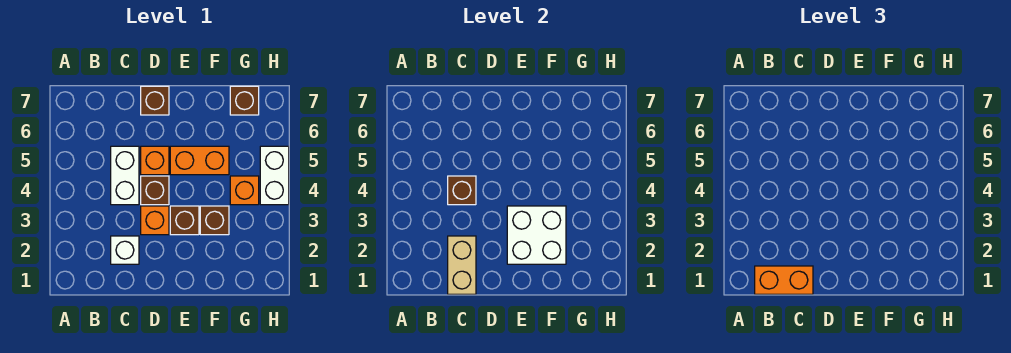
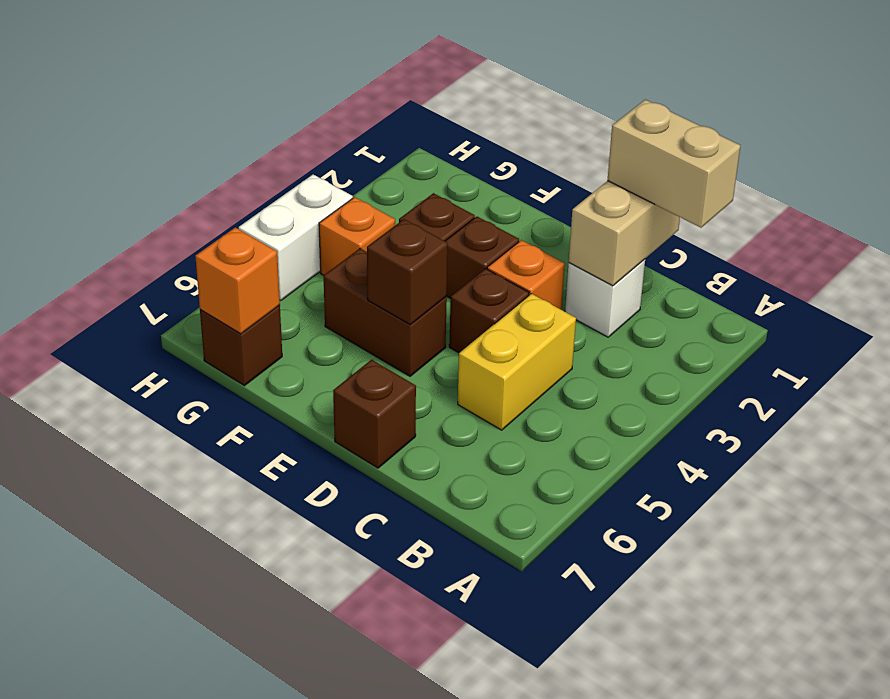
orange 1x2 brick [755,266,813,294] -> tan 1x2 brick [607,100,740,228]
white 1x2 brick [111,146,139,205] -> yellow 1x2 brick [458,294,576,430]
brown 1x1 brick [448,176,476,205] -> brown 1x1 brick moved to [367,219,448,325]
orange 1x1 brick [141,146,169,175] -> orange 1x1 brick moved to [195,227,280,334]
white 2x2 brick [507,206,566,264] -> none
orange 1x2 brick [170,146,229,175] -> brown 1x2 brick [324,248,447,376]

